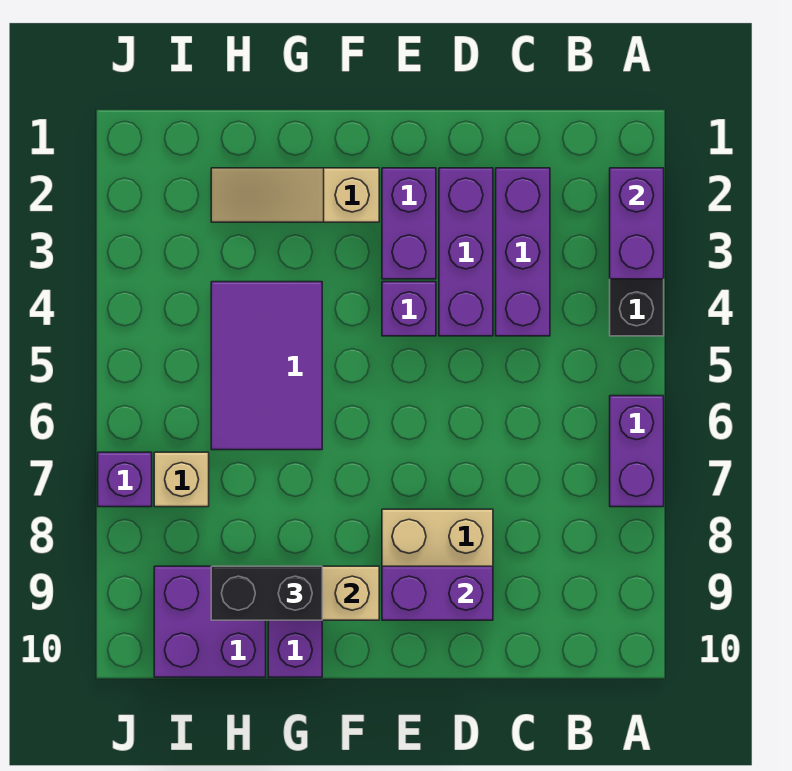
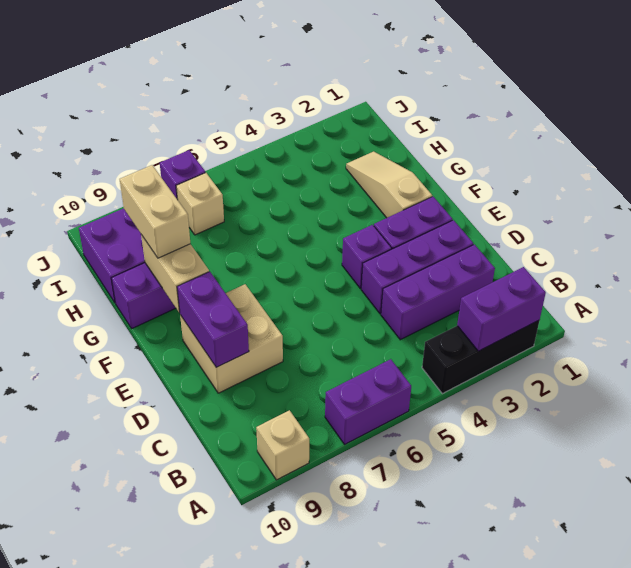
none -> tan 1x1 brick [256,410,309,480]
purple 2x3 tile [211,282,322,450] -> none
black 1x2 brick [211,566,322,620] -> tan 1x2 brick [120,165,190,258]

